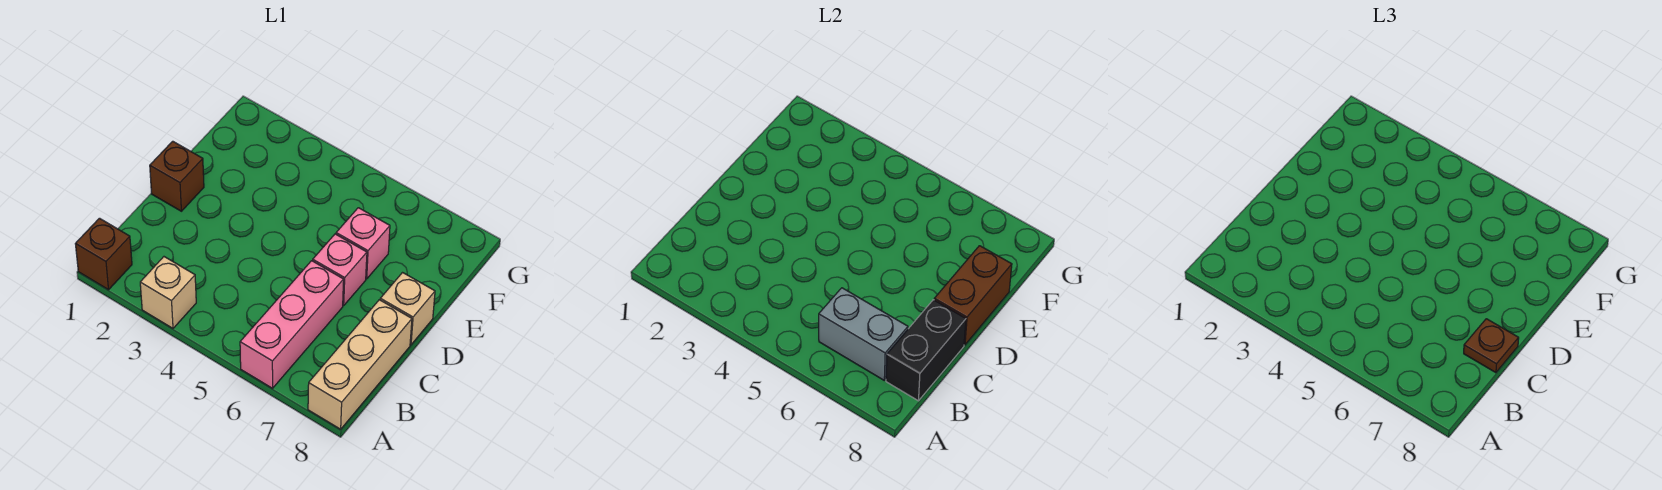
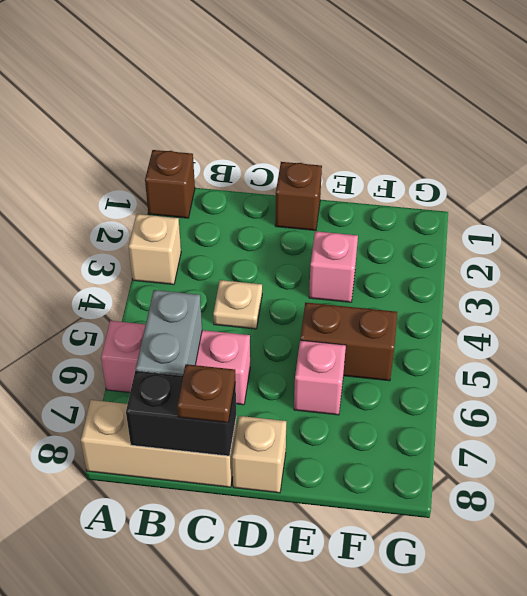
none -> tan 1x1 plate [213,280,262,329]
pink 1x1 brick [313,234,367,306] -> pink 1x1 brick moved to [309,231,358,302]
brown 1x2 brick [934,246,1012,345] -> brown 1x2 brick moved to [300,303,397,381]

